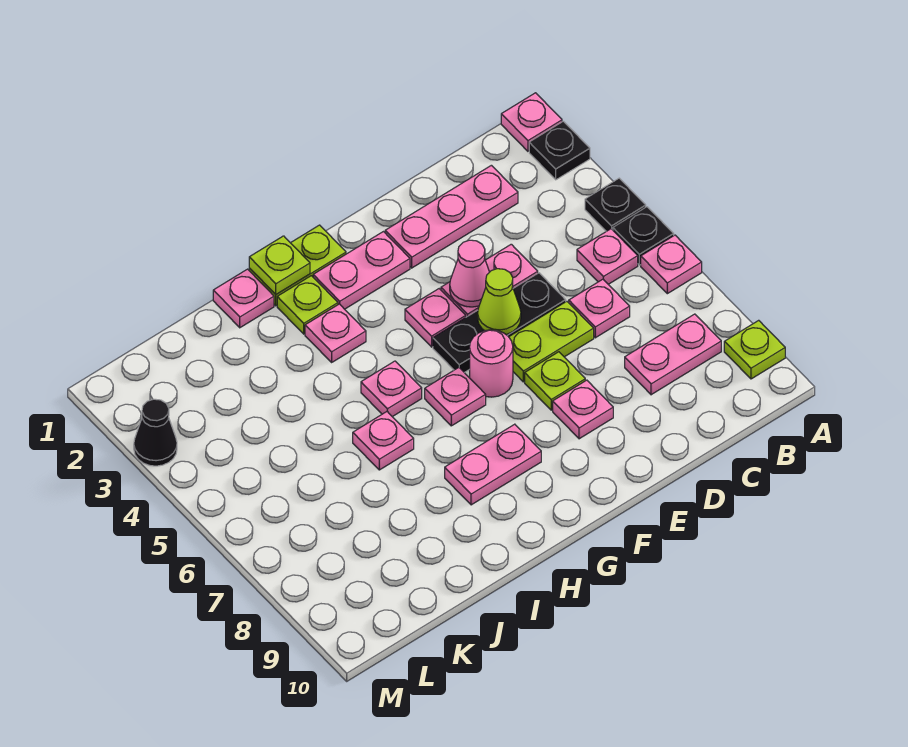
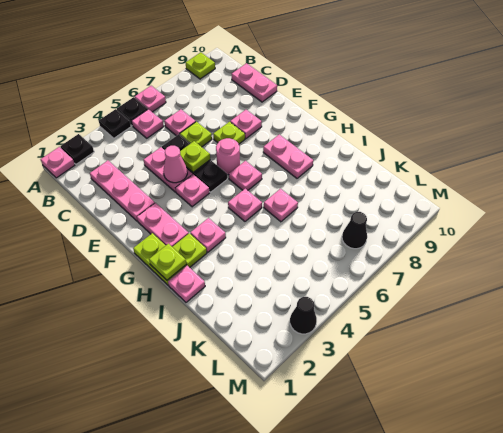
pink 1x2 plate [625,314,721,395] -> pink 1x2 plate moved to [232,63,277,102]
lime 1x2 plate [509,301,594,382] -> lime 1x1 plate [180,122,212,147]
lime 1x1 cone [478,269,521,335] -> lime 1x1 plate [180,141,210,172]
none -> black 1x1 cone [342,212,367,249]

